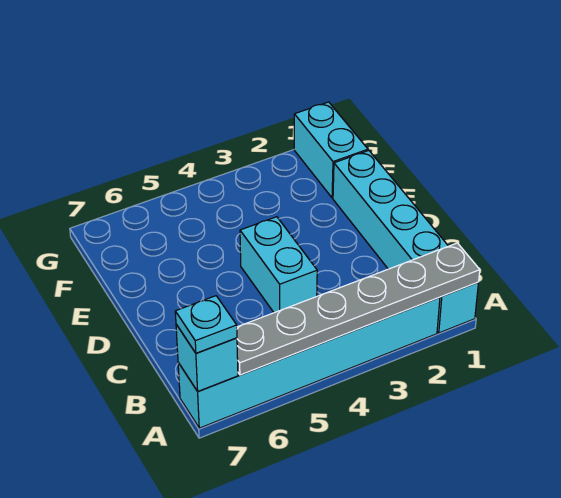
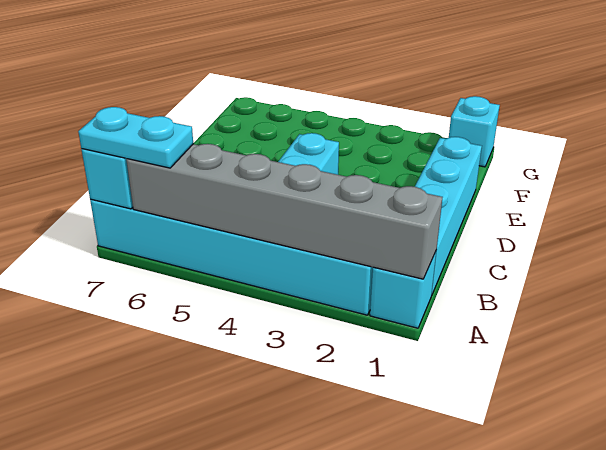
grey 1x6 plate [237,243,480,375] -> grey 1x6 brick [126,144,442,279]
cyan 1x1 plate [175,296,237,353] -> cyan 1x2 plate [78,107,193,168]
cyan 1x2 brick [294,102,368,198] -> cyan 1x1 brick [449,96,500,167]

